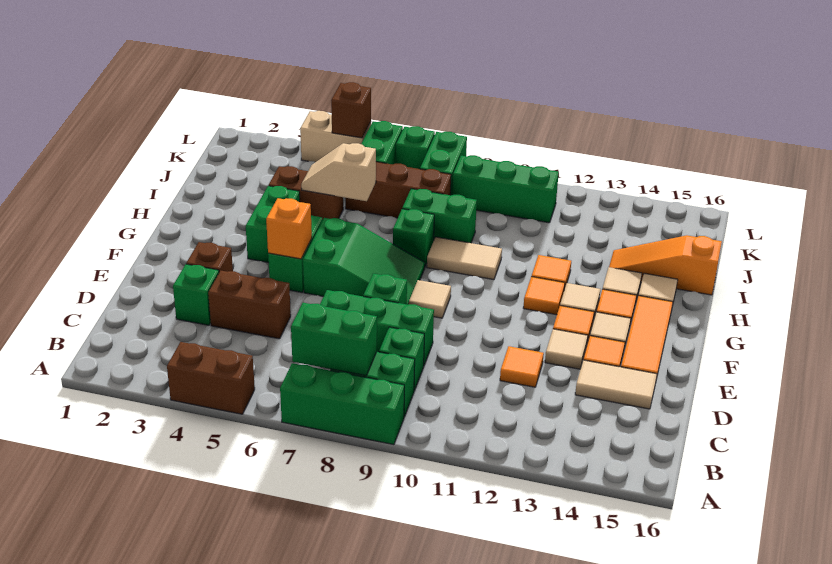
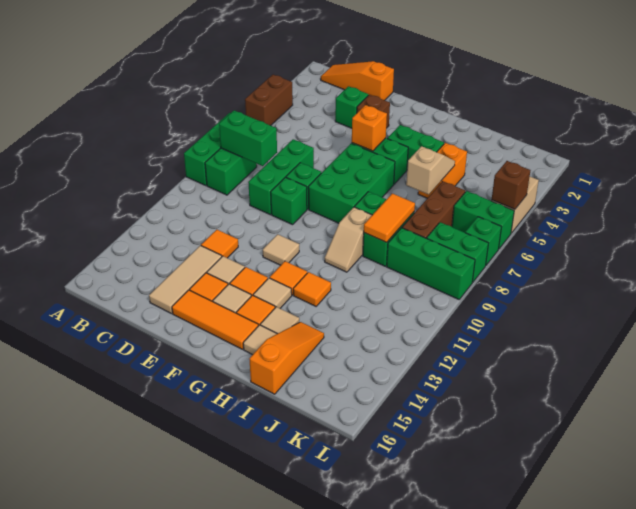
none -> orange 1x3 slope [321,61,394,100]
green 1x2 brick [291,303,377,376] -> green 1x2 brick turned to [219,110,277,166]
green 1x1 brick [379,327,424,391] -> green 1x1 brick moved to [271,177,307,225]
brown 1x2 brick [208,271,291,339] -> none
tan 1x2 tile [575,360,657,409] -> tan 1x3 tile [149,245,222,314]
green 2x3 slope [303,218,425,305] -> green 2x3 brick [308,143,395,223]
tan 1x1 tile [409,280,451,318] -> tan 1x1 tile moved to [263,234,299,265]
tan 1x2 tile [427,237,502,280] -> tan 1x2 slope [325,207,372,272]
brown 1x2 brick [269,166,343,219] -> orange 1x2 brick [418,143,467,198]
none -> orange 1x2 tile [364,193,415,242]
green 1x3 brick [452,155,559,223] -> green 1x3 brick turned to [387,228,475,299]

